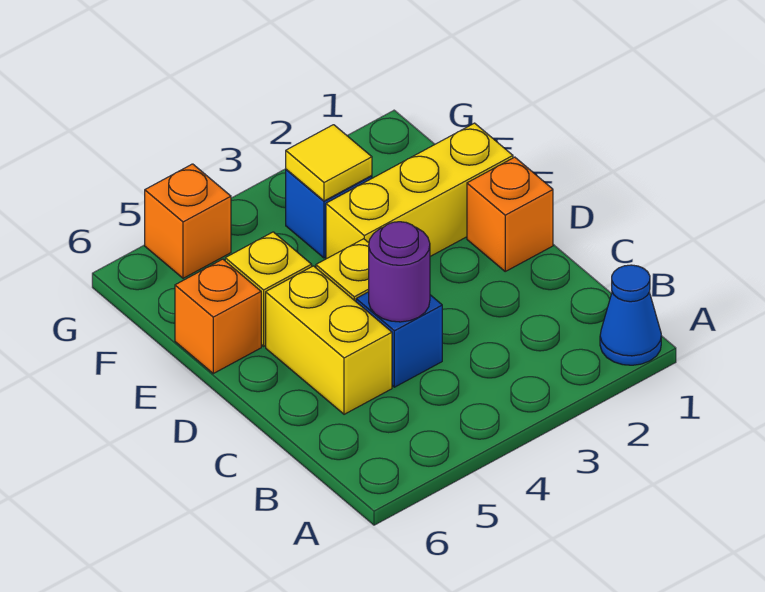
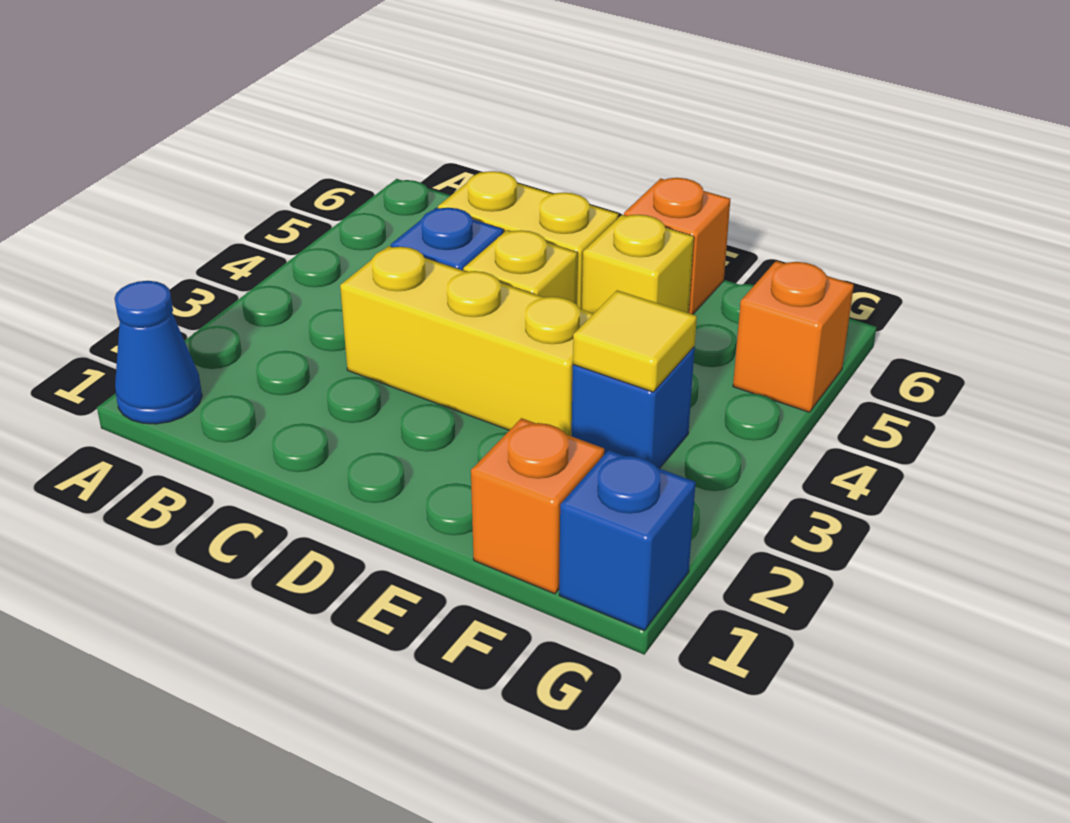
purple 1x1 round brick [369,222,430,322] -> none
orange 1x1 brick [467,157,553,271] -> orange 1x1 brick moved to [471,418,604,594]
yellow 1x3 brick [326,123,513,259] -> yellow 1x3 brick turned to [340,246,593,436]
none -> blue 1x1 brick [559,450,696,630]

